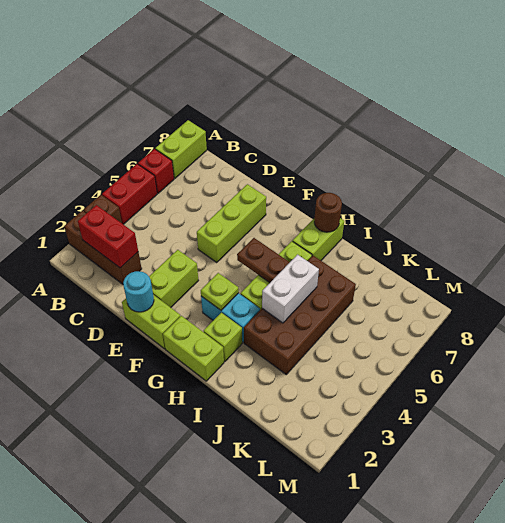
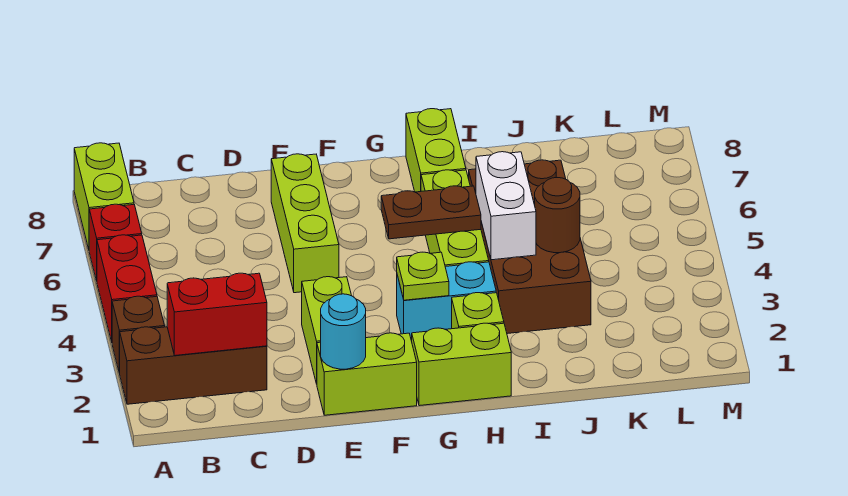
brown 1x1 round brick [314,193,342,232] -> brown 1x1 round brick moved to [535,178,580,253]

